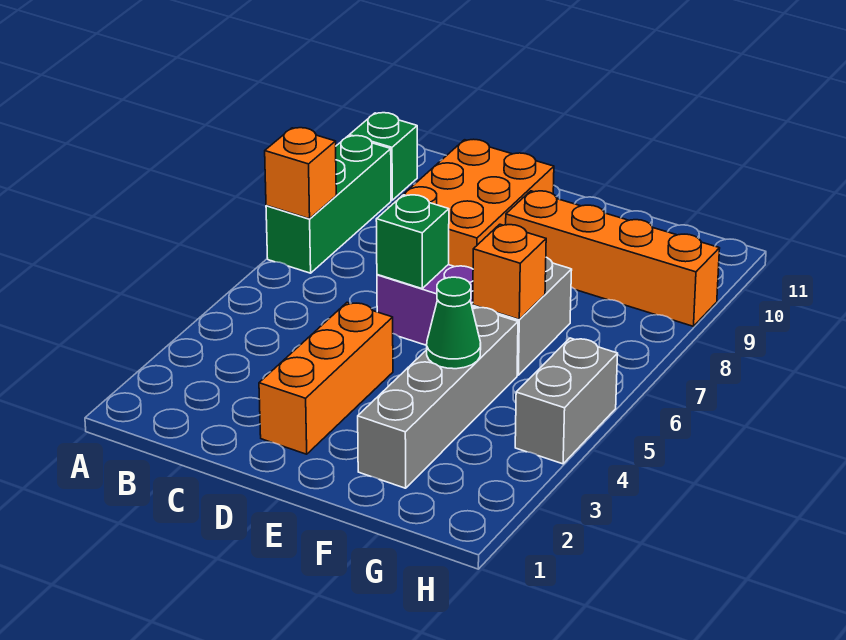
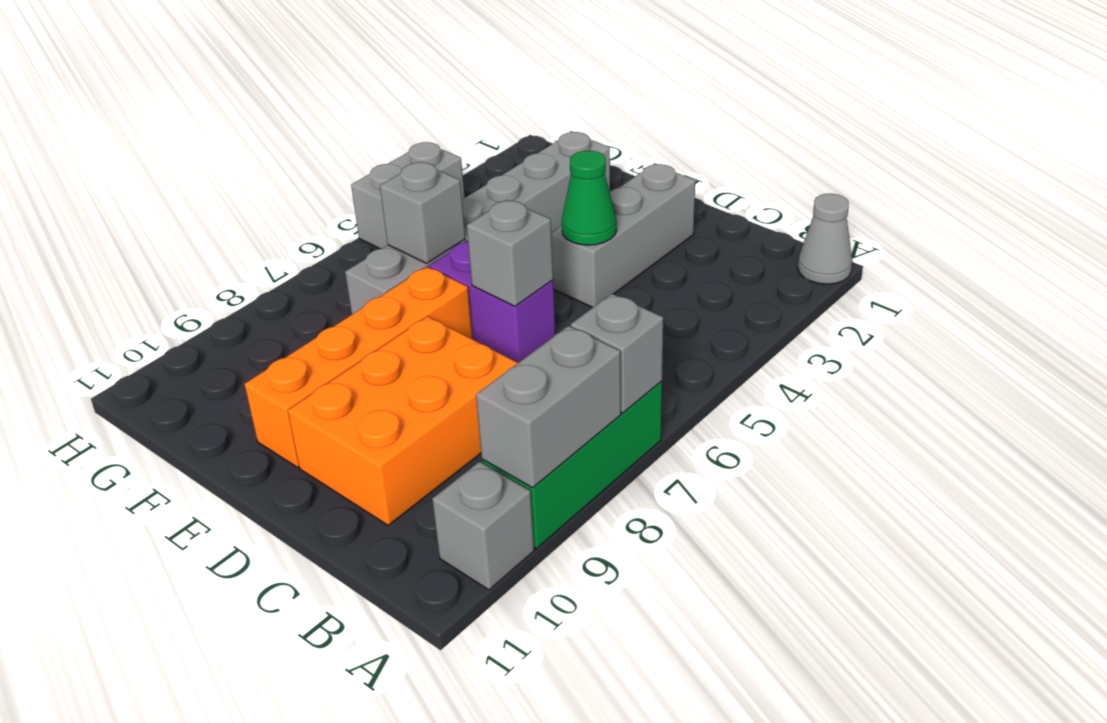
none -> grey 1x1 cone [798,194,852,284]
orange 1x1 brick [265,128,336,219] -> grey 1x1 brick [571,294,663,413]
none -> grey 1x2 brick [476,326,621,488]
green 1x1 brick [349,113,417,200] -> grey 1x1 brick [432,461,534,590]
orange 1x3 brick [259,302,393,454] -> grey 1x3 brick [551,164,695,308]
green 1x1 brick [376,195,449,289] -> grey 1x1 brick [467,200,553,306]
orange 1x4 brick [506,191,720,326] -> orange 1x4 brick turned to [245,267,473,467]
green 1x1 cone [427,277,481,369] -> green 1x1 cone moved to [562,151,617,245]
orange 1x1 brick [473,224,546,320] -> grey 1x1 brick [380,162,465,263]

